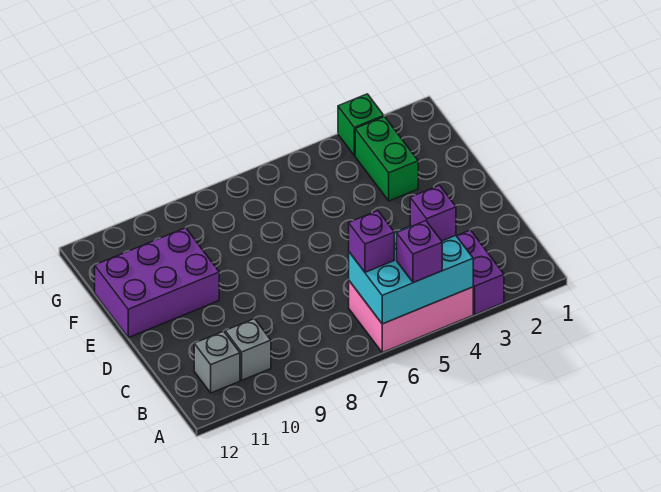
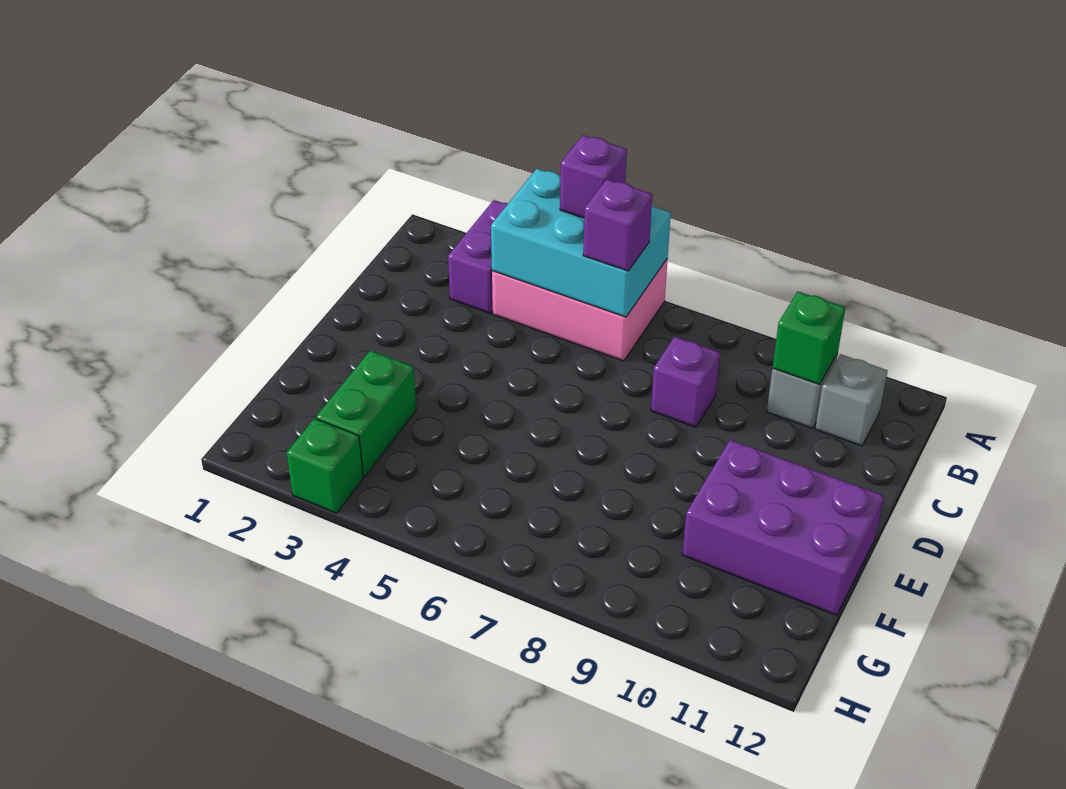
purple 1x1 brick [410,185,456,241] -> purple 1x1 brick moved to [651,337,720,427]
none -> green 1x1 brick [773,292,845,385]

